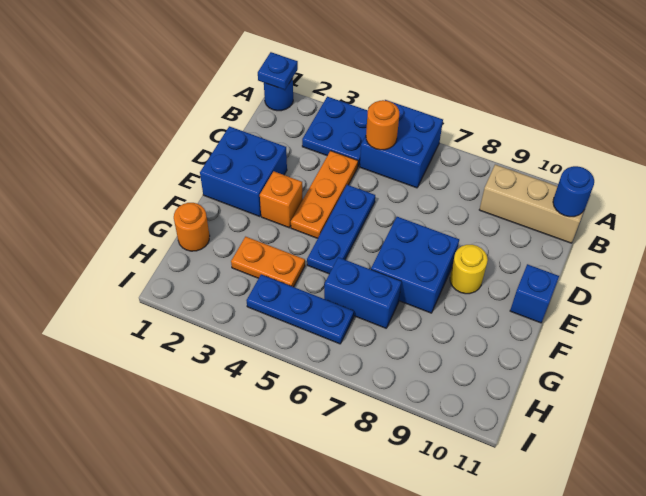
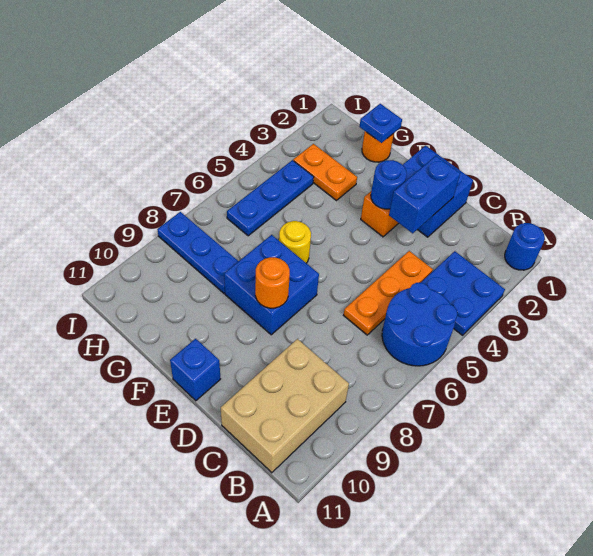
blue 1x1 plate [258,52,298,90] -> blue 1x1 plate moved to [359,104,402,143]
blue 2x2 brick [360,100,443,188] -> blue 2x2 round brick [382,283,457,366]
orange 1x1 round brick [366,100,399,150] -> orange 1x1 round brick moved to [255,257,290,308]
tan 1x3 brick [479,165,584,243] -> tan 2x3 brick [221,339,349,473]
blue 1x1 round brick [553,166,594,217] -> blue 1x1 round brick moved to [371,160,407,209]
orange 1x3 plate [291,151,358,238] -> orange 1x3 plate turned to [344,251,433,335]
blue 1x3 plate [307,185,375,274] -> blue 1x3 plate moved to [157,212,239,293]
yellow 1x1 round brick [450,245,488,294] -> yellow 1x1 round brick moved to [279,221,311,263]
orange 1x2 plate [231,237,305,287] -> orange 1x2 plate turned to [293,144,357,200]
blue 1x2 brick [324,257,402,328] -> blue 1x2 brick moved to [389,156,460,233]

